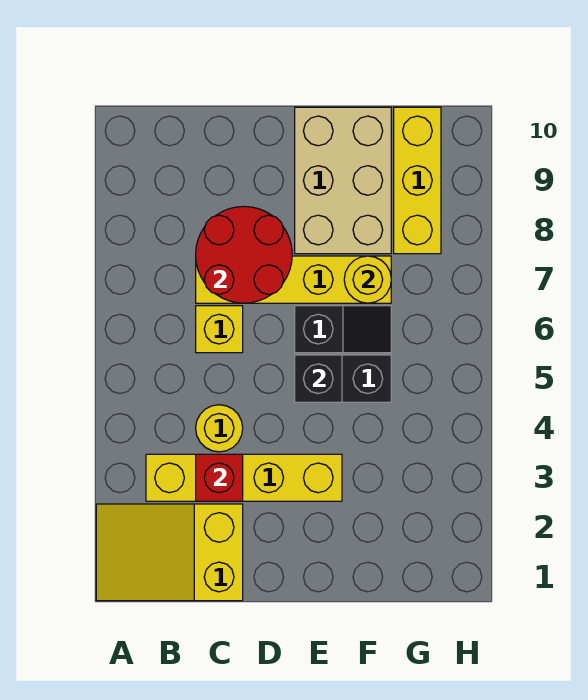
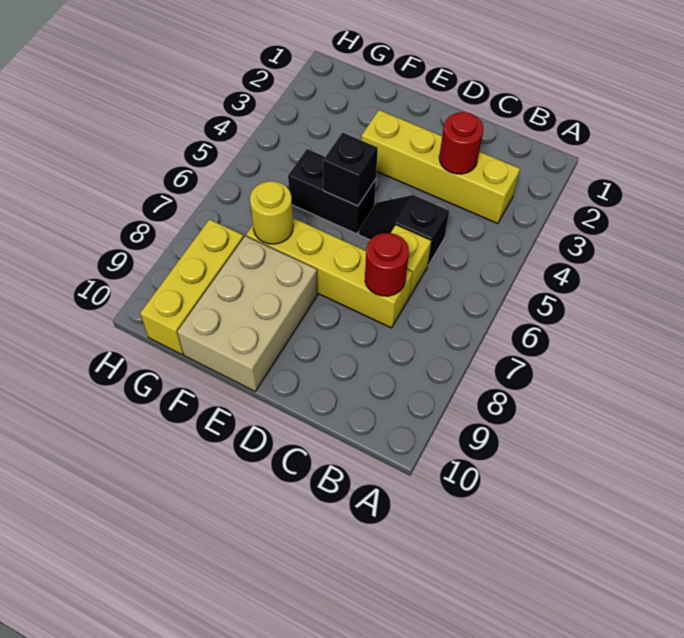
yellow 2x3 slope [96,504,243,601] -> none
red 1x1 brick [196,454,243,501] -> red 1x1 round brick [439,112,484,174]
yellow 1x1 round brick [196,405,243,452] -> none
red 2x2 round brick [196,207,292,303] -> red 1x1 round brick [365,233,409,296]
black 1x2 slope [295,306,391,353] -> black 1x2 slope moved to [359,195,449,265]

